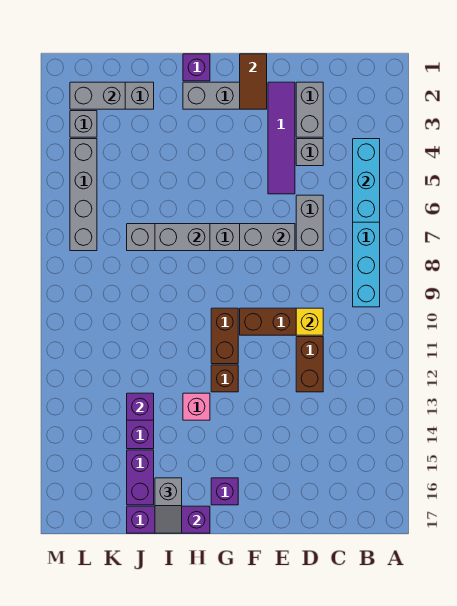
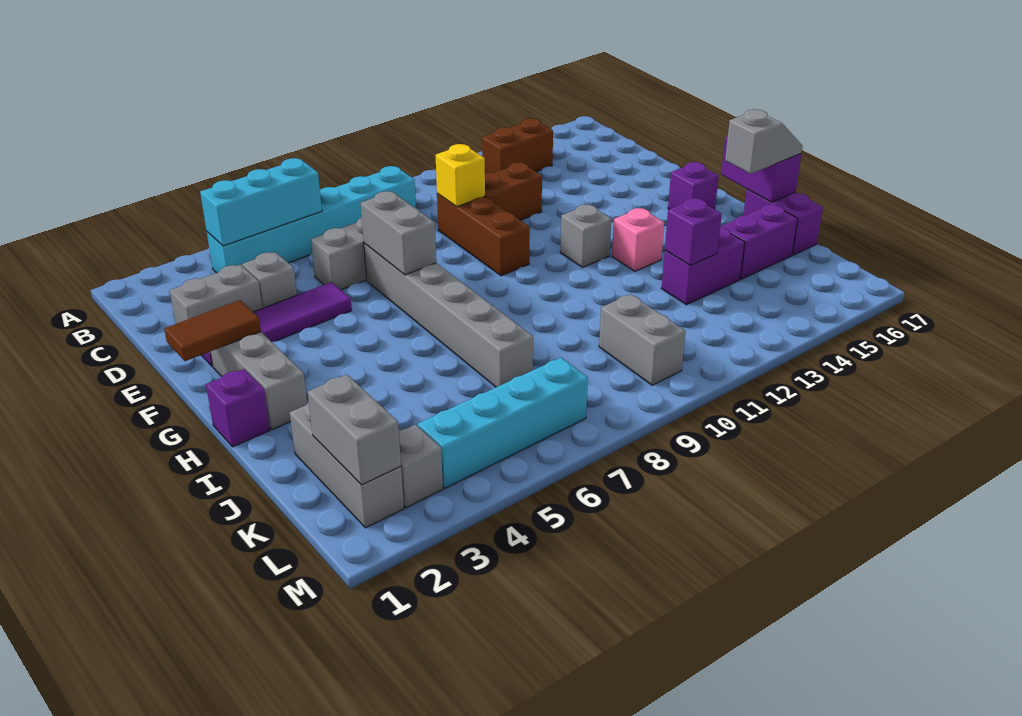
brown 1x2 brick [211,308,238,364] -> brown 1x2 brick moved to [482,118,553,173]
brown 1x1 brick [211,365,238,392] -> grey 1x1 brick [560,205,611,267]
grey 1x2 brick [155,224,210,251] -> grey 1x2 brick moved to [599,294,685,385]
grey 1x4 brick [70,139,97,251] -> cyan 1x4 brick [418,358,588,488]

